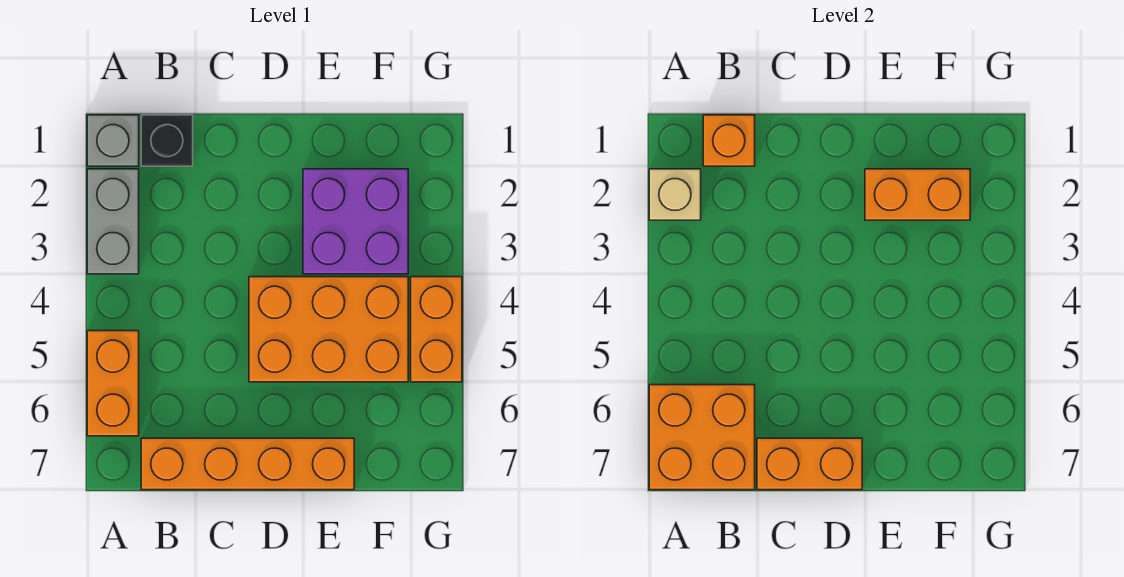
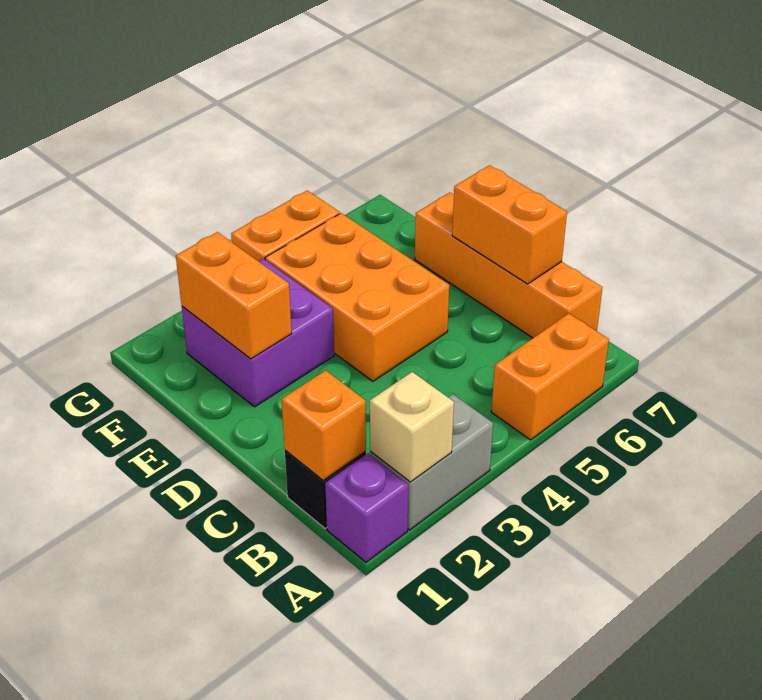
grey 1x1 brick [87,115,139,166] -> purple 1x1 brick [325,453,408,562]
orange 2x2 brick [649,385,755,490] -> none

